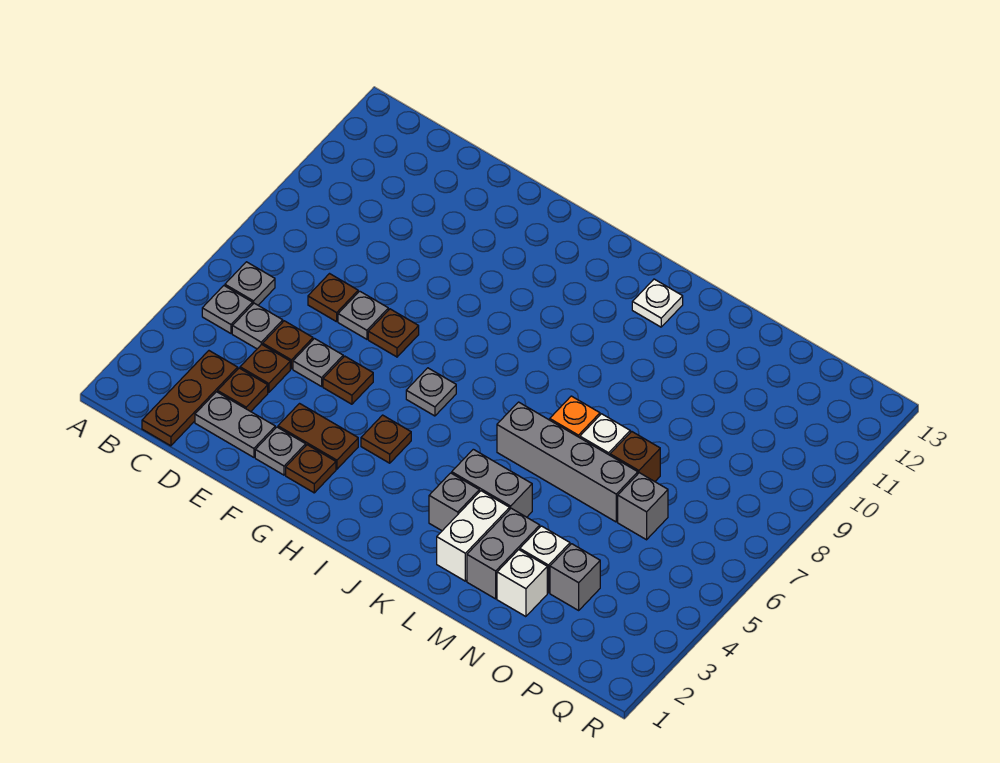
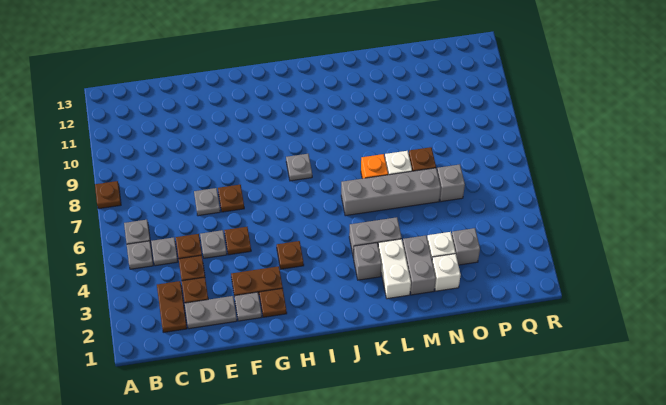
brown 1x3 plate [142,351,238,446] -> brown 1x2 plate [157,281,187,332]
brown 1x1 plate [308,274,358,322] -> brown 1x1 plate moved to [95,181,121,209]
grey 1x1 plate [406,368,456,416] -> grey 1x1 plate moved to [286,154,312,181]
white 1x1 plate [632,279,683,327] -> none

